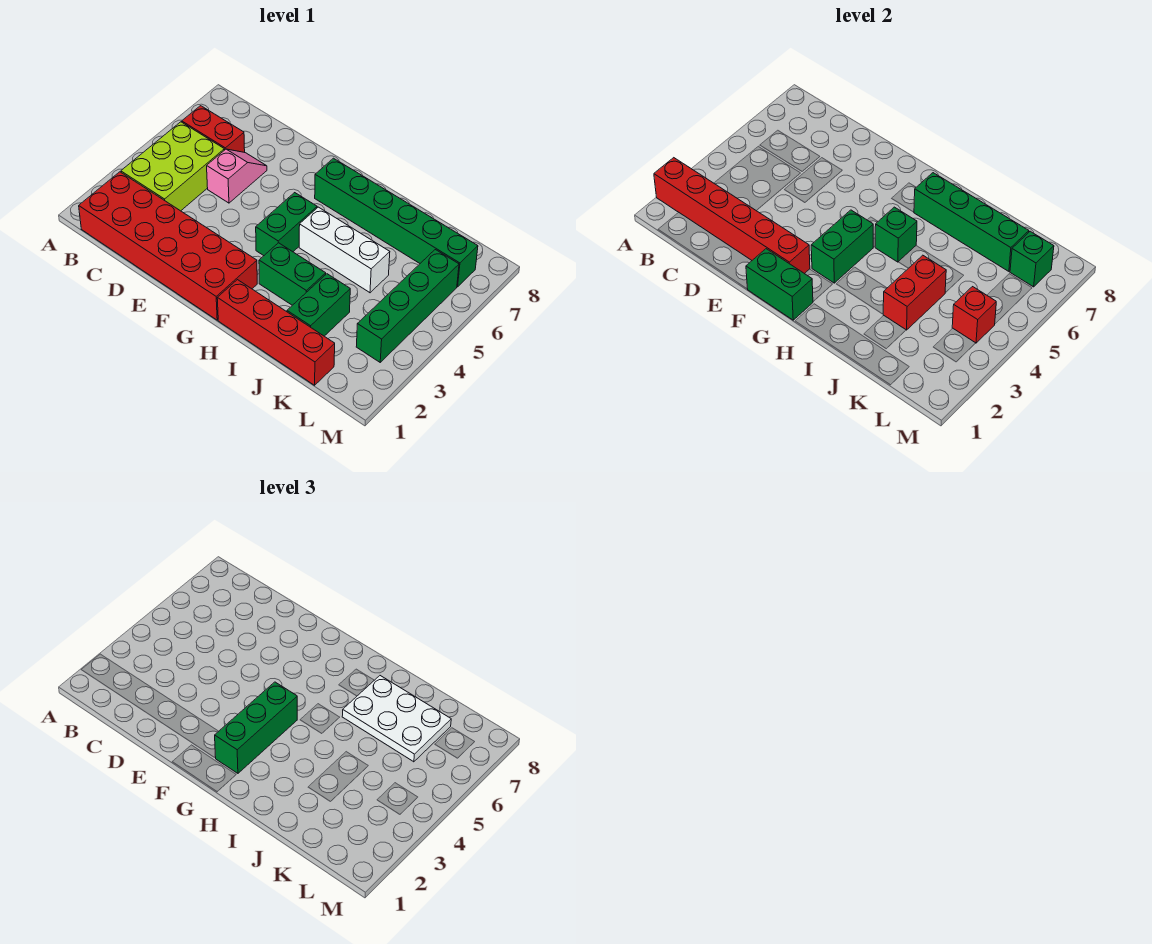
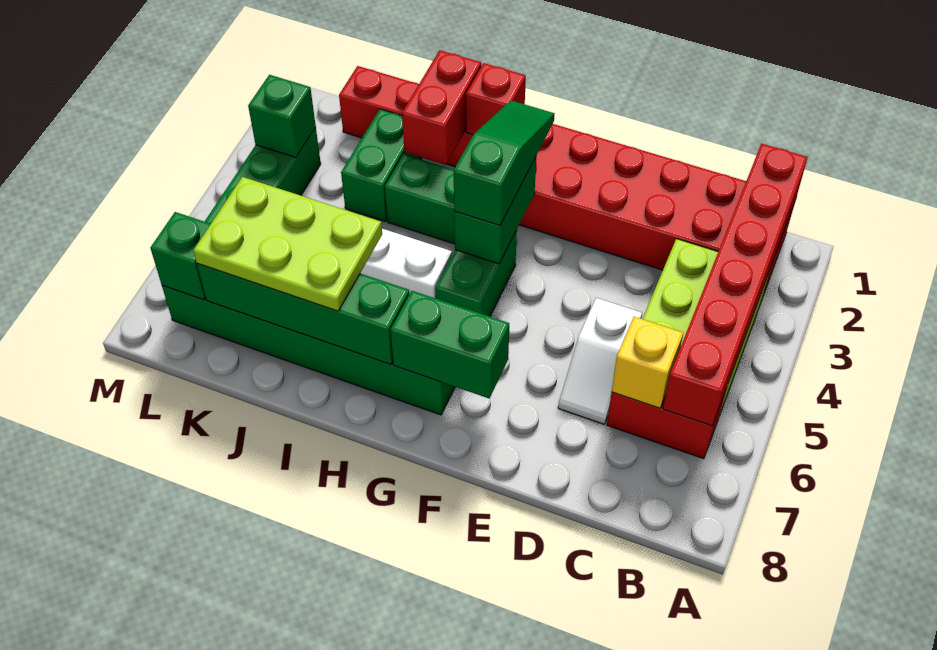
red 1x6 brick [654,158,810,274] -> red 1x6 brick turned to [663,144,808,426]
none -> yellow 1x1 brick [612,317,683,408]
pink 1x2 slope [207,149,267,203] -> white 1x2 slope [558,298,642,424]
green 1x2 brick [746,249,813,320] -> green 1x2 brick moved to [391,291,509,398]
green 1x3 brick [215,682,297,773] -> green 1x3 slope [453,100,554,226]
green 1x1 brick [875,207,917,262] -> green 1x1 brick moved to [248,75,316,157]
white 2x3 plate [342,676,451,762] -> lime 2x3 plate [193,177,382,311]
red 1x2 brick [883,255,946,330] -> red 1x2 brick moved to [402,50,481,165]
red 1x1 brick [952,287,996,343] -> red 1x1 brick moved to [466,63,526,135]

